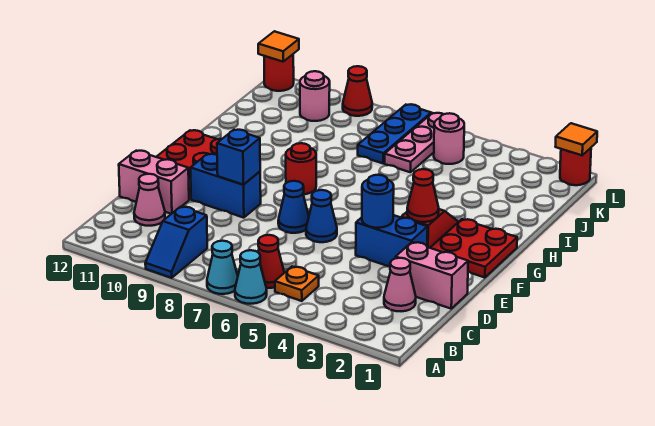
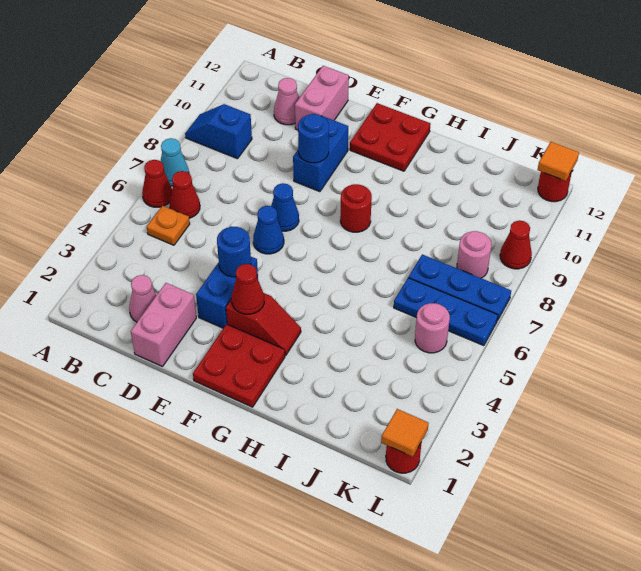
cyan 1x1 cone [235,250,267,304] -> red 1x1 cone [142,160,172,207]
blue 1x1 brick [217,130,260,185] -> blue 1x1 round brick [298,114,329,163]
pink 1x3 plate [385,113,444,172] -> blue 1x3 plate [394,278,498,346]
pink 1x1 round brick [300,71,330,121] -> pink 1x1 round brick moved to [457,231,492,278]

